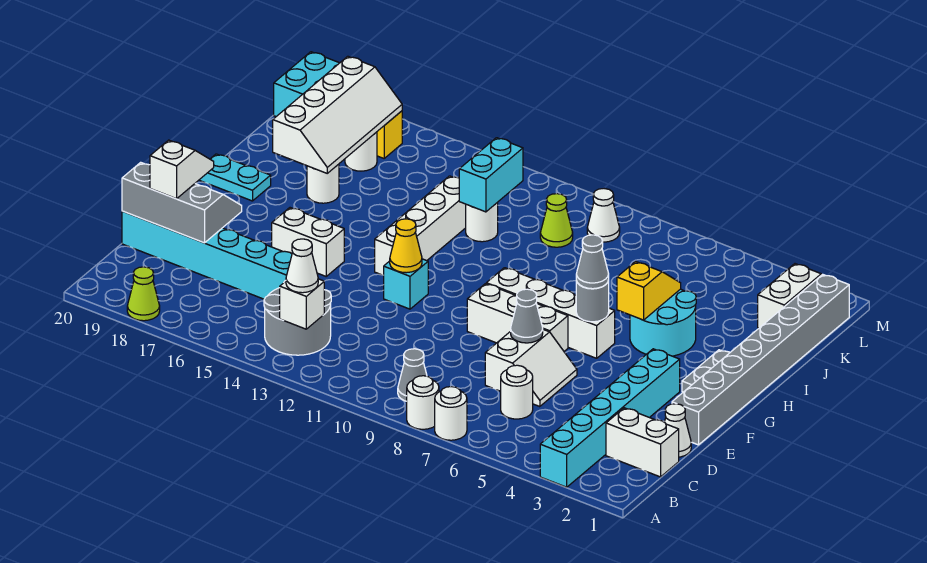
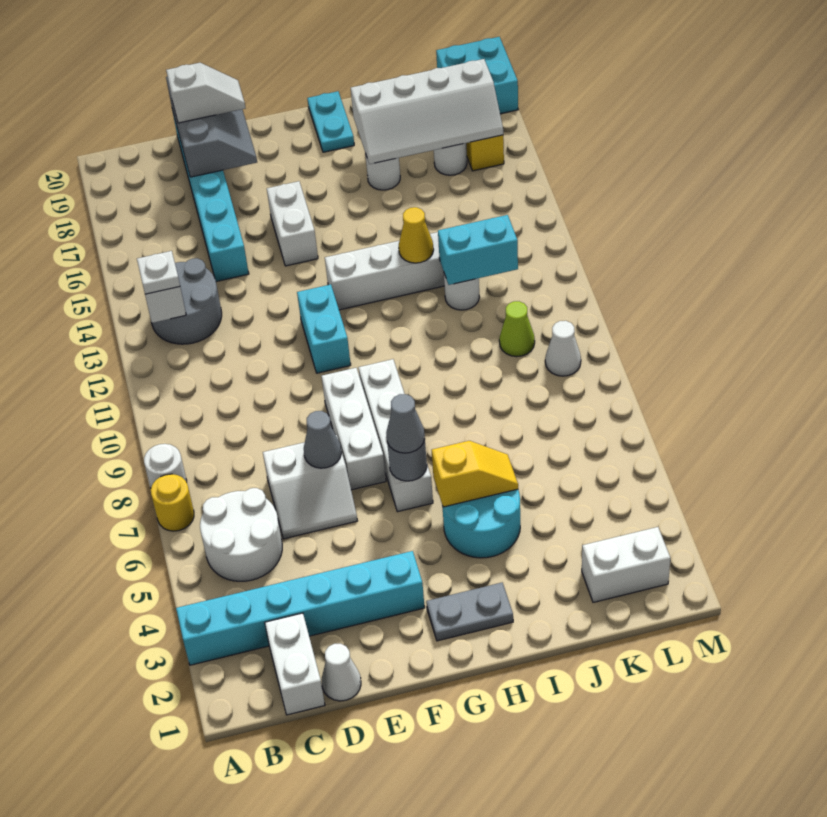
white 1x1 round brick [435,387,467,440] -> yellow 1x1 round brick [151,474,194,531]
lime 1x1 cone [127,267,160,321] -> none
grey 1x1 cone [398,349,427,401] -> none
white 1x1 cone [286,239,318,293] -> white 1x1 plate [137,251,180,294]
white 1x1 round brick [501,365,533,419] -> white 2x2 round brick [200,488,282,581]
grey 1x8 brick [672,274,849,445] -> none
cyan 1x1 brick [384,259,428,309] -> cyan 1x2 brick [297,284,351,373]
yellow 1x1 cone [390,219,422,273] -> yellow 1x1 cone moved to [399,207,434,263]

